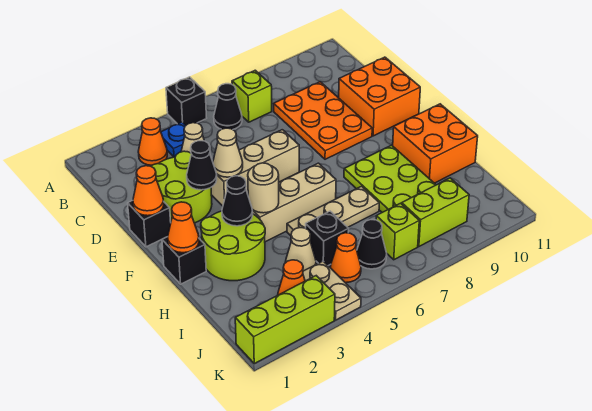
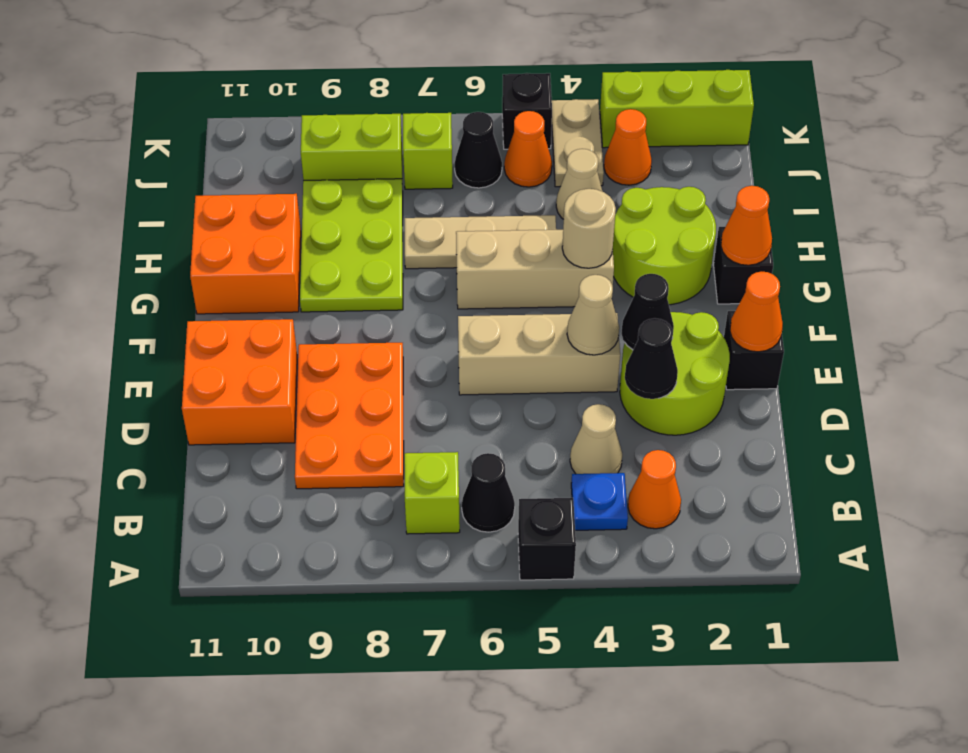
black 1x1 cone [222,176,253,226] -> black 1x1 cone moved to [625,318,678,399]
black 1x1 brick [306,211,349,265] -> black 1x1 brick moved to [502,73,552,149]

